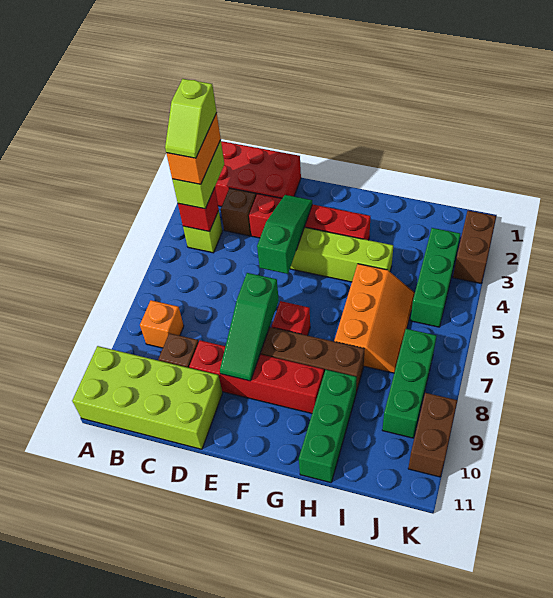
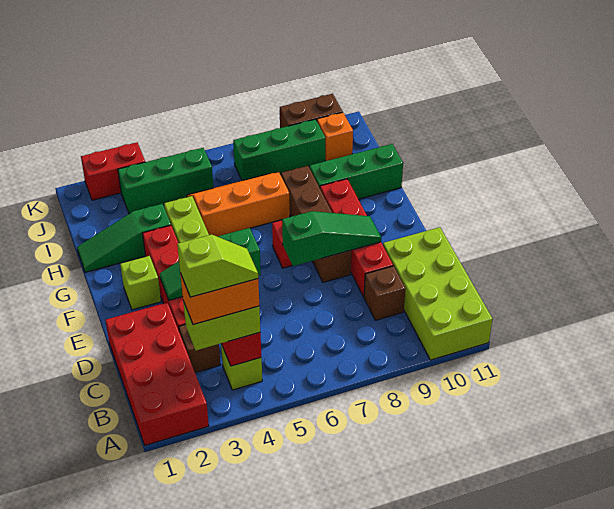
orange 1x1 brick [140,300,184,348] -> orange 1x1 brick moved to [317,112,353,161]
none -> lime 1x1 brick [120,256,161,310]
none -> green 1x3 slope [77,204,171,272]
brown 1x2 brick [453,211,496,283] -> red 1x2 brick [81,142,145,200]

